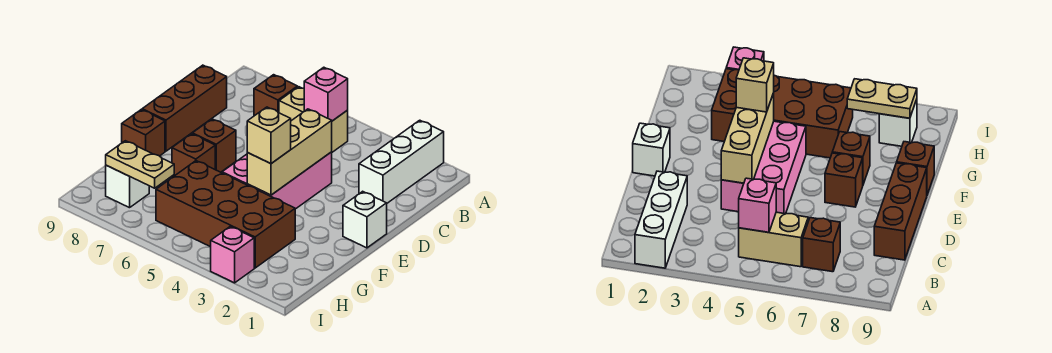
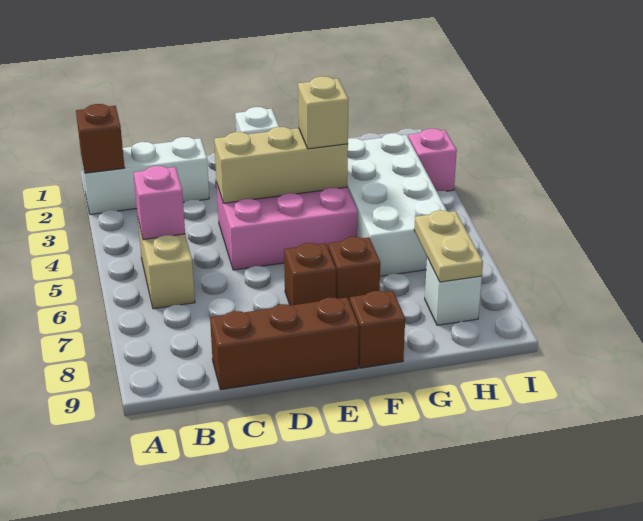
brown 1x1 brick [254,75,297,116] -> brown 1x1 brick moved to [76,104,125,173]
brown 2x4 brick [156,161,295,268] -> white 2x4 brick [347,133,447,276]

